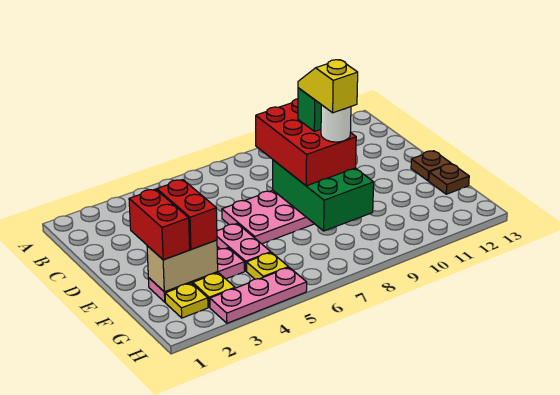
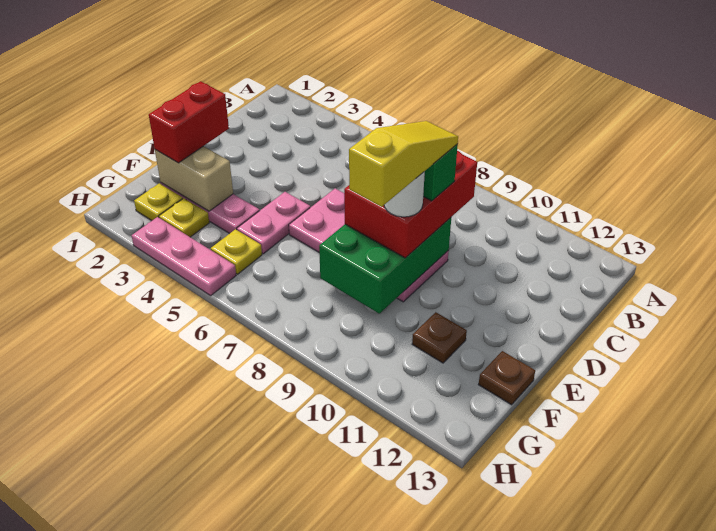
yellow 1x2 slope [298,60,358,113] -> yellow 1x3 slope [349,121,458,207]
red 1x2 brick [157,180,217,249] -> none
brown 1x1 plate [411,151,451,181] -> brown 1x1 plate moved to [412,312,467,363]

